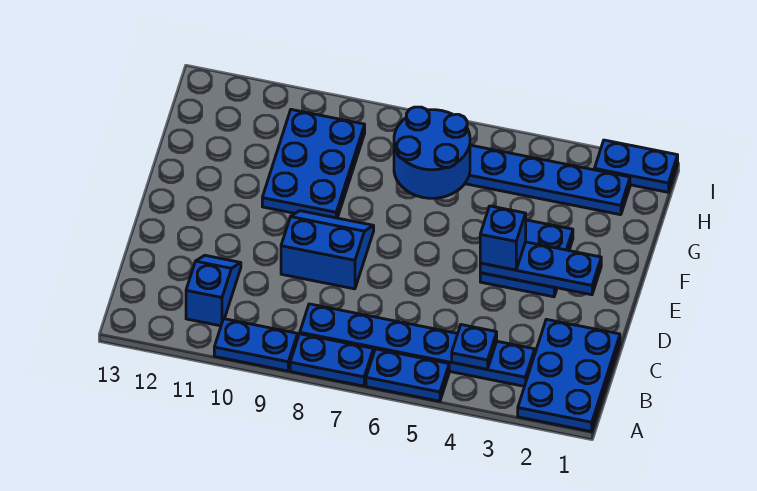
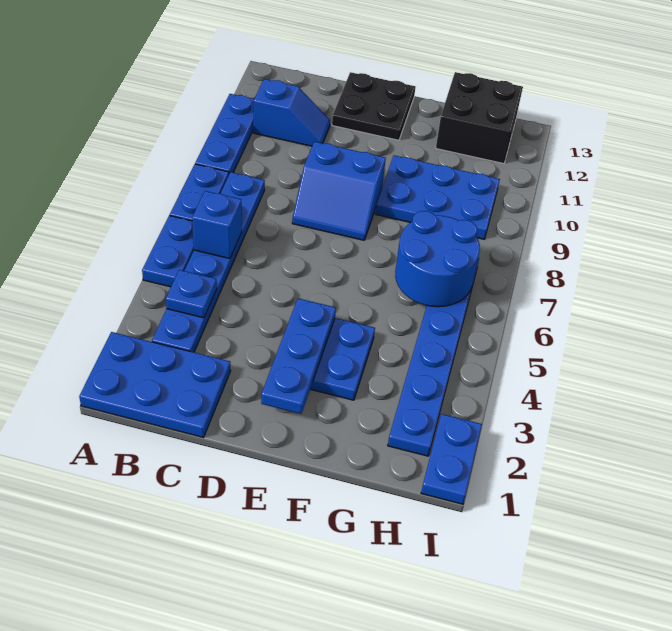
blue 1x2 plate [214,319,298,371] -> blue 1x3 plate [195,94,254,174]
blue 2x2 slope [281,211,374,289] -> blue 2x2 slope turned to [292,142,386,240]
none -> black 2x2 plate [332,72,415,140]
blue 1x1 brick [480,206,526,270] -> blue 1x1 brick moved to [192,191,242,259]
none -> black 2x2 brick [436,72,523,164]

